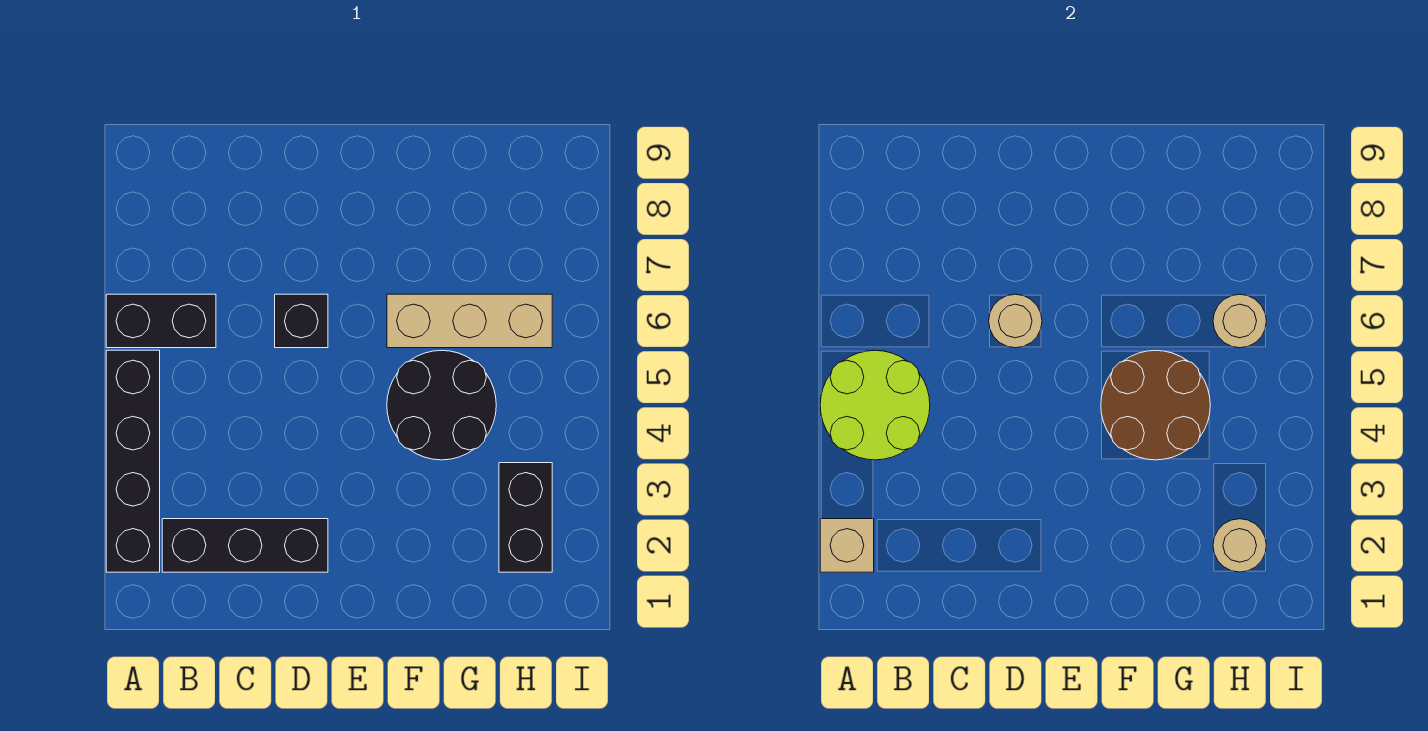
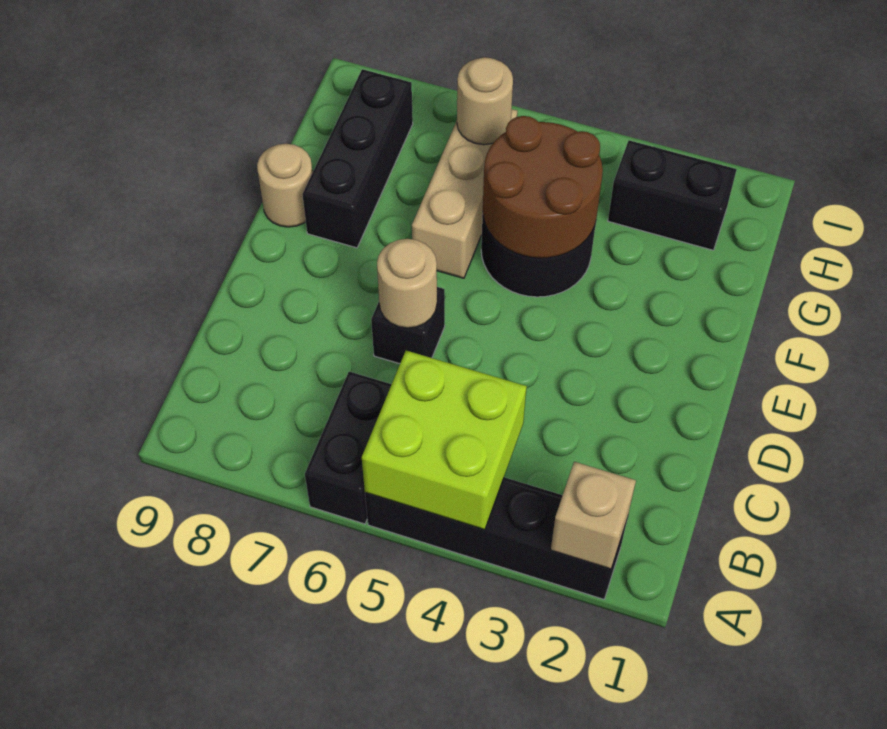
lime 2x2 round brick [820,350,930,460] -> lime 2x2 brick [362,351,527,530]
black 1x3 brick [162,519,328,572] -> black 1x3 brick moved to [302,69,413,248]
tan 1x1 round brick [1213,519,1266,572] -> tan 1x1 round brick moved to [257,144,312,227]

